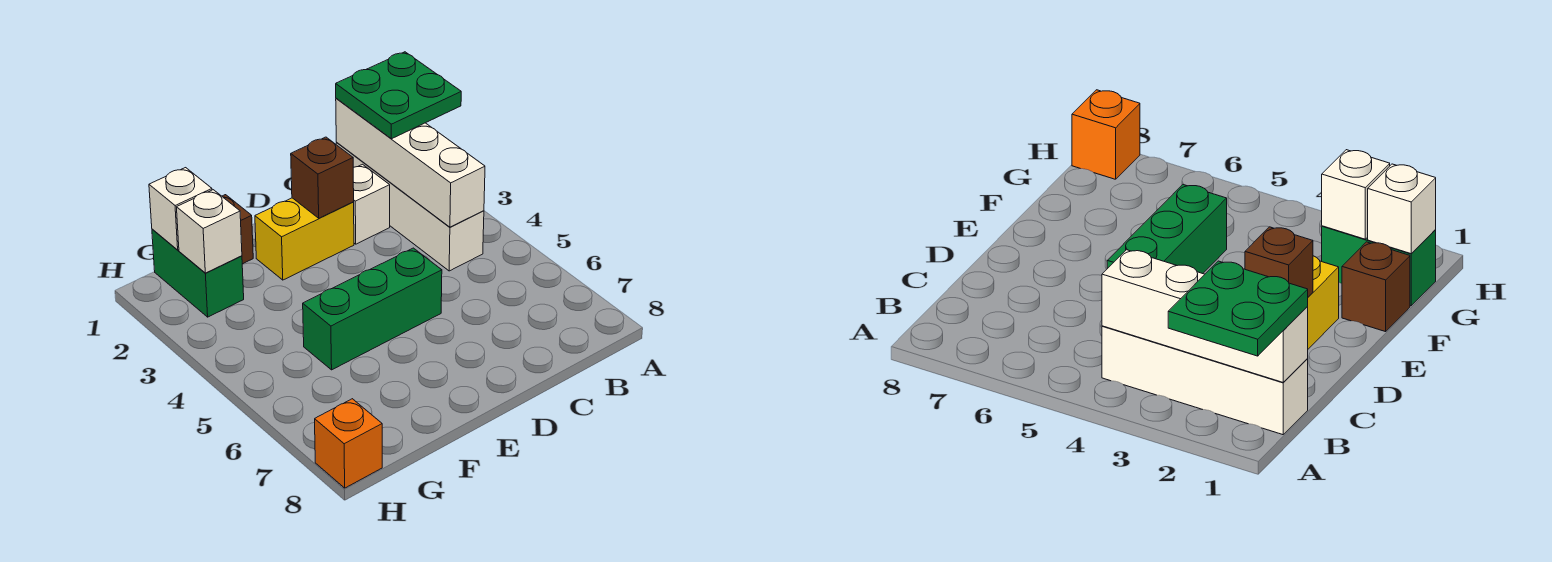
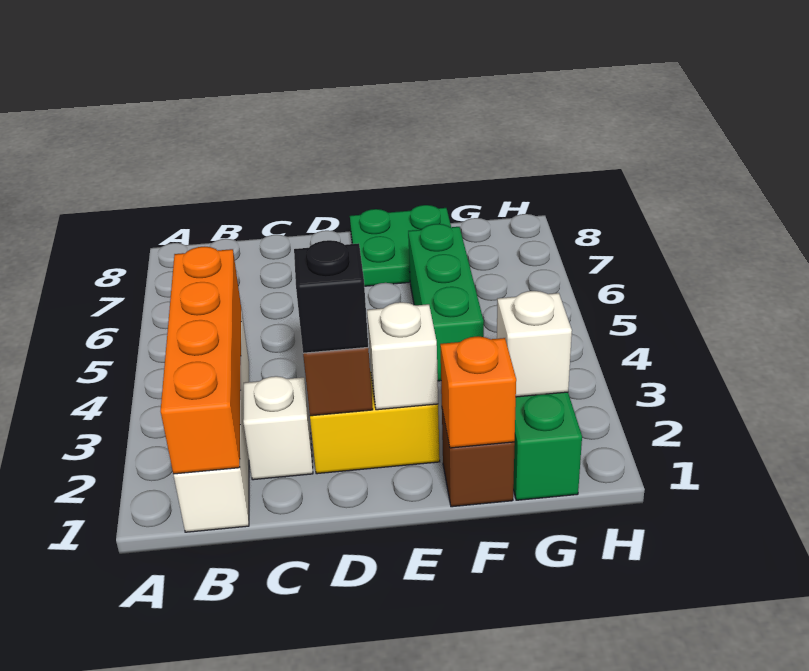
green 2x2 plate [336,52,461,139] -> green 2x2 plate moved to [350,205,451,286]
white 1x4 brick [336,98,485,227] -> orange 1x4 brick [161,247,241,474]
none -> black 1x1 brick [294,240,368,353]
green 1x3 brick [303,248,442,370] -> green 1x3 brick turned to [408,224,484,381]
white 1x1 brick [149,168,212,250] -> white 1x1 brick moved to [367,302,438,410]
orange 1x1 brick [315,399,382,488] -> orange 1x1 brick moved to [440,336,516,448]

